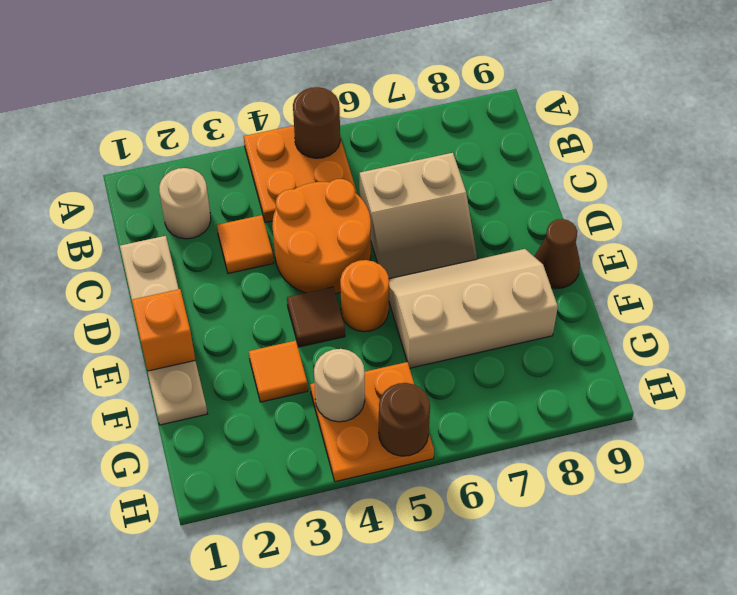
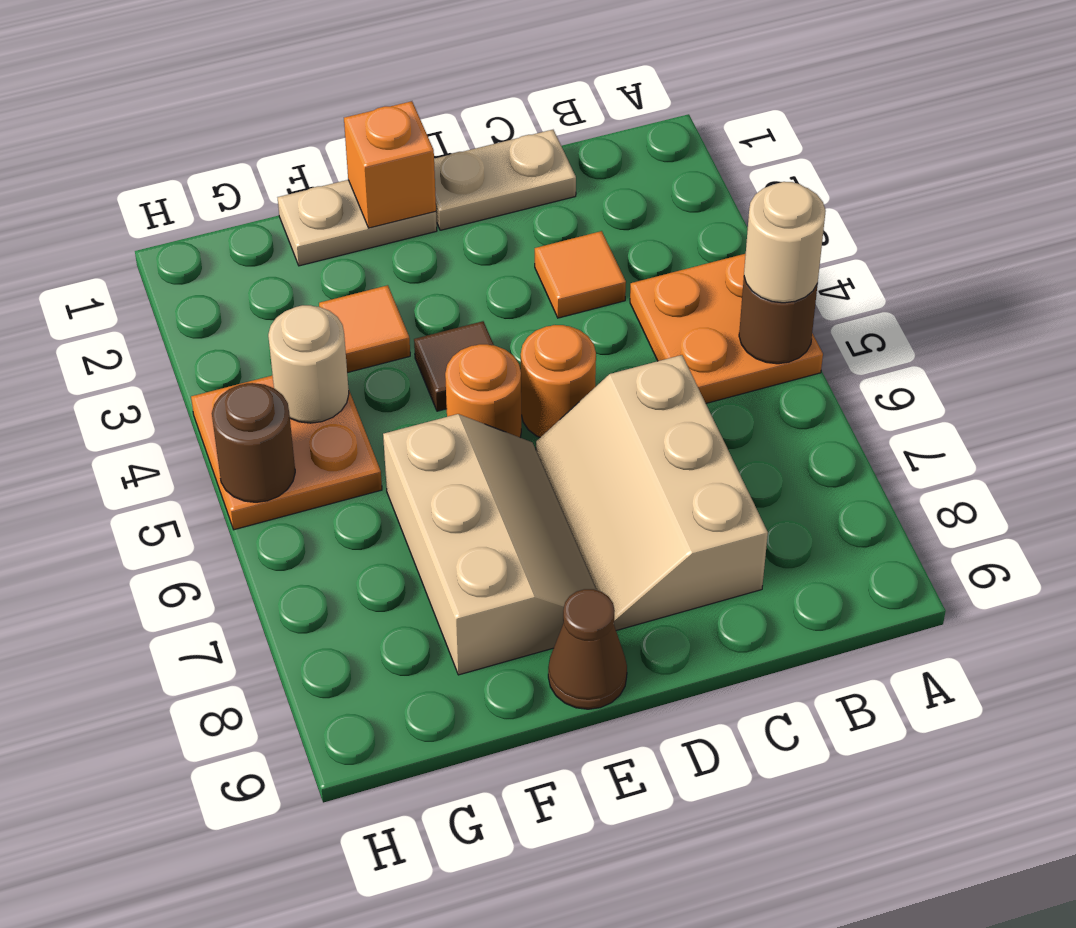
tan 1x1 round brick [159,168,211,239] -> tan 1x1 round brick moved to [744,182,826,303]
orange 2x2 round brick [272,179,371,294] -> orange 1x1 round brick [521,325,596,437]
tan 2x2 slope [360,153,477,279] -> tan 2x3 slope [536,355,768,631]

